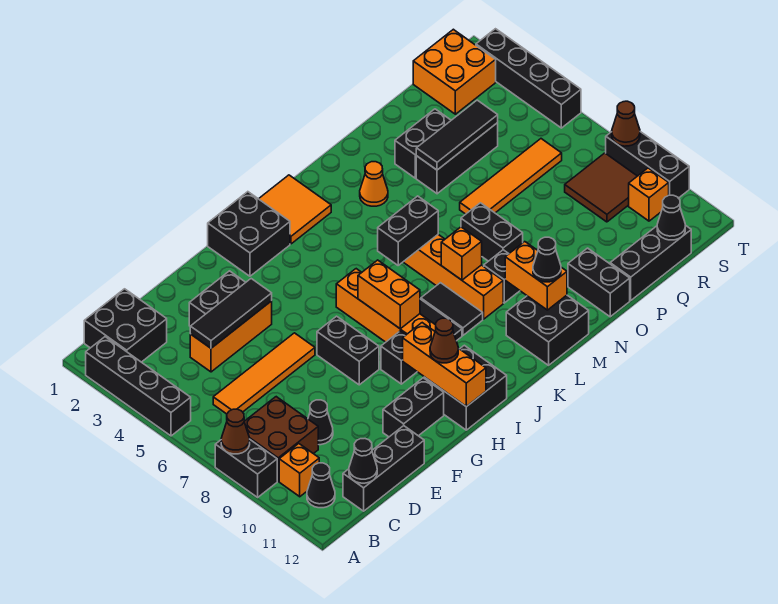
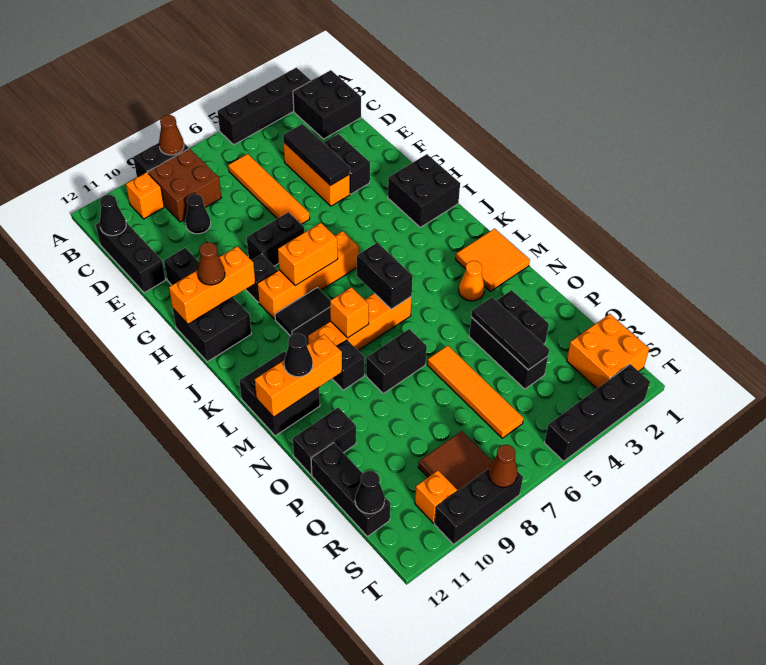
black 1x1 cone [307,463,335,508] -> none
orange 2x2 tile [259,175,331,244] -> orange 2x2 tile moved to [456,229,530,291]
orange 1x2 brick [505,242,567,310] -> orange 1x3 brick [255,334,342,417]

